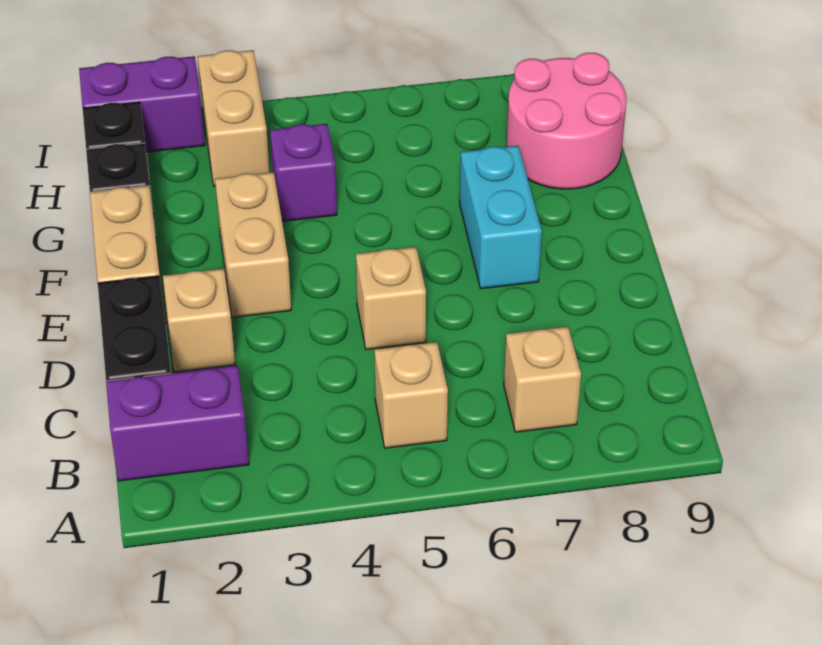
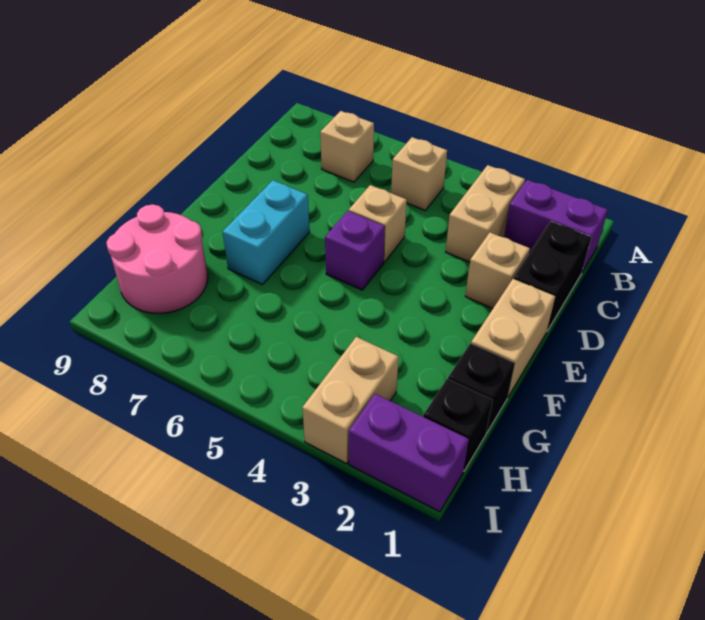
tan 1x2 brick [215,172,291,317] -> tan 1x2 brick moved to [446,165,525,262]
purple 1x1 brick [270,124,337,221] -> purple 1x1 brick moved to [325,211,385,290]

